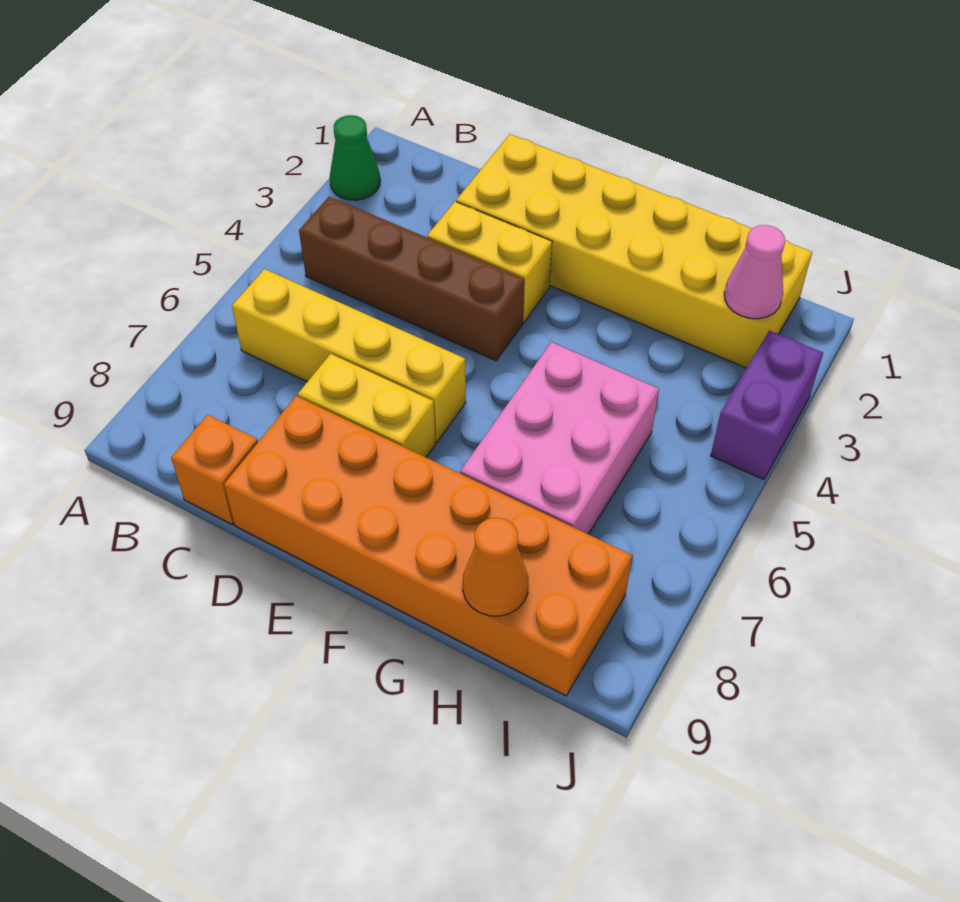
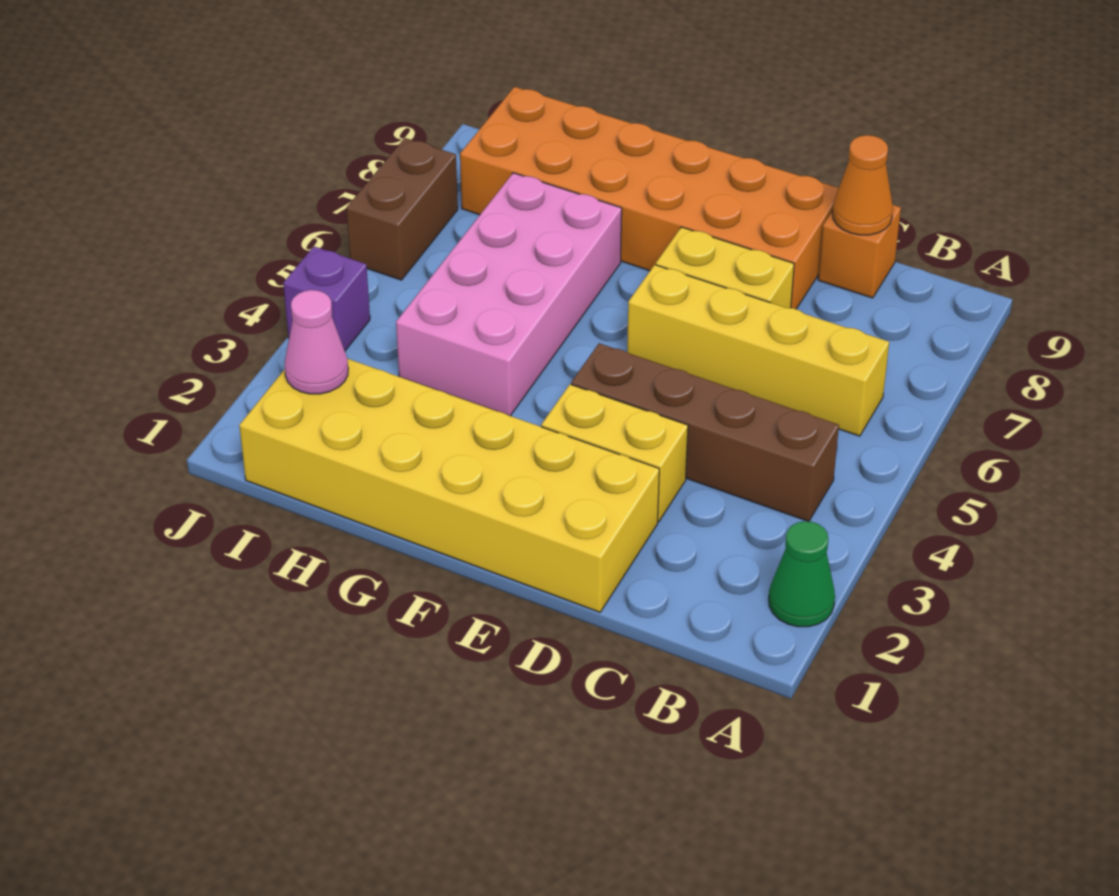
pink 2x3 brick [460,342,659,534] -> pink 2x4 brick [396,173,622,416]
orange 1x1 cone [463,518,529,616] -> orange 1x1 cone moved to [832,135,893,235]
purple 1x2 brick [711,330,823,480] -> purple 1x1 brick [283,247,370,351]
none -> brown 1x2 brick [346,138,458,280]

